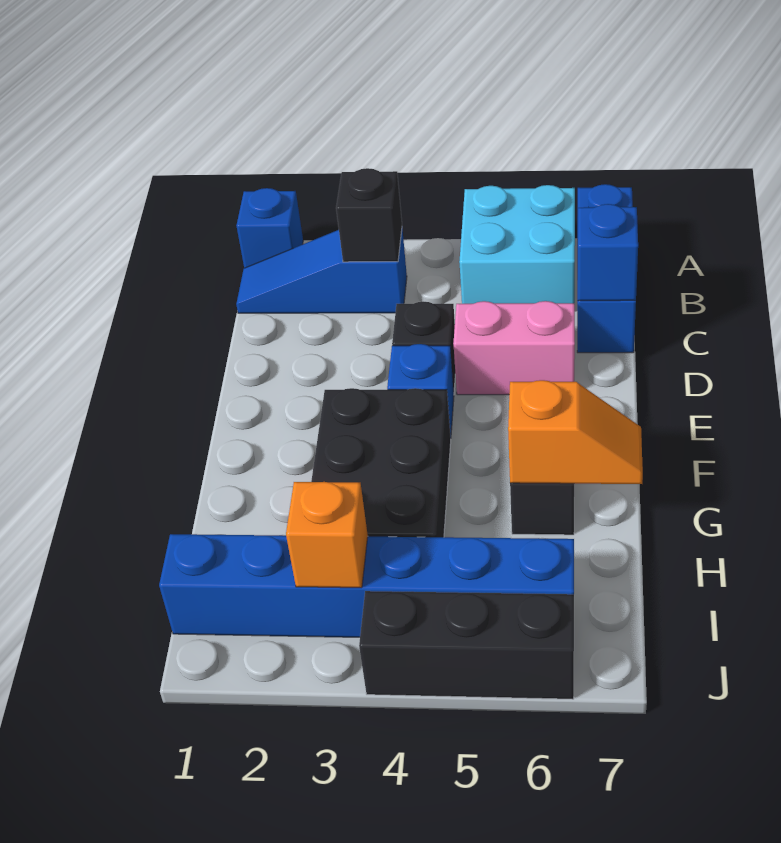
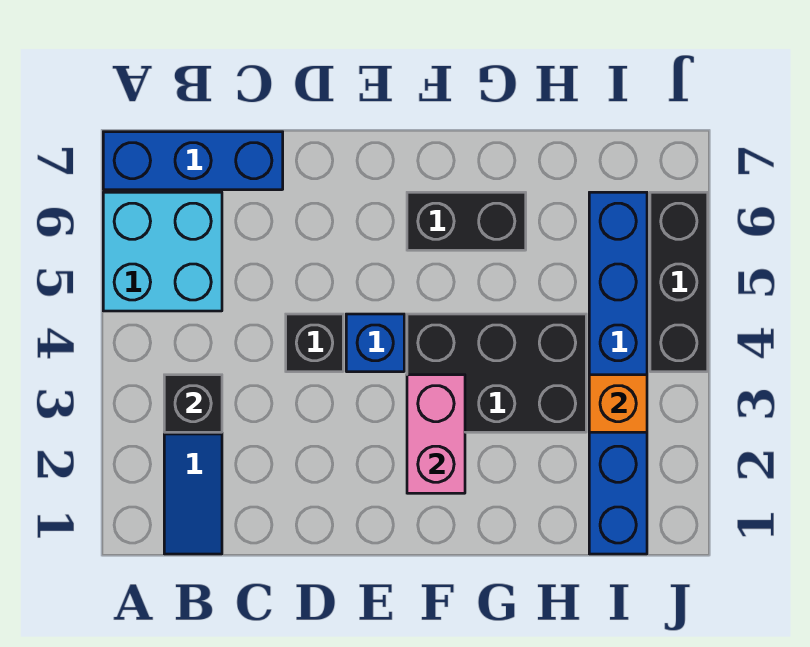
blue 1x1 brick [236,188,303,268] -> none
blue 1x1 brick [578,204,638,301] -> none
pink 1x2 brick [453,301,575,395] -> pink 1x2 brick moved to [407,375,465,493]
orange 1x2 slope [508,380,643,484] -> none

